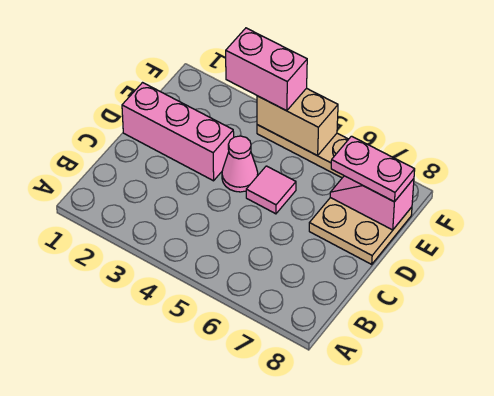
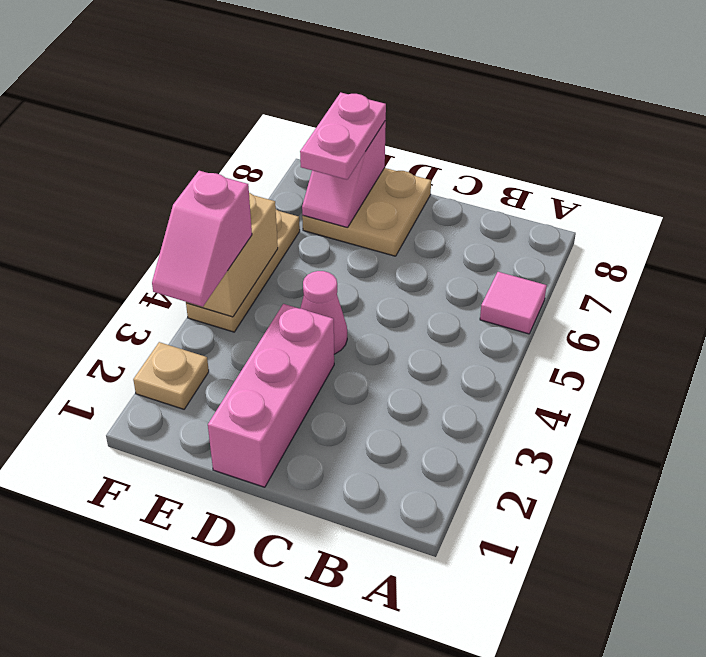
pink 1x1 tile [246,166,296,214] -> pink 1x1 tile moved to [480,272,547,334]
none -> tan 1x1 plate [133,342,209,409]
pink 1x2 brick [226,28,307,111] -> pink 1x2 slope [152,171,252,307]

